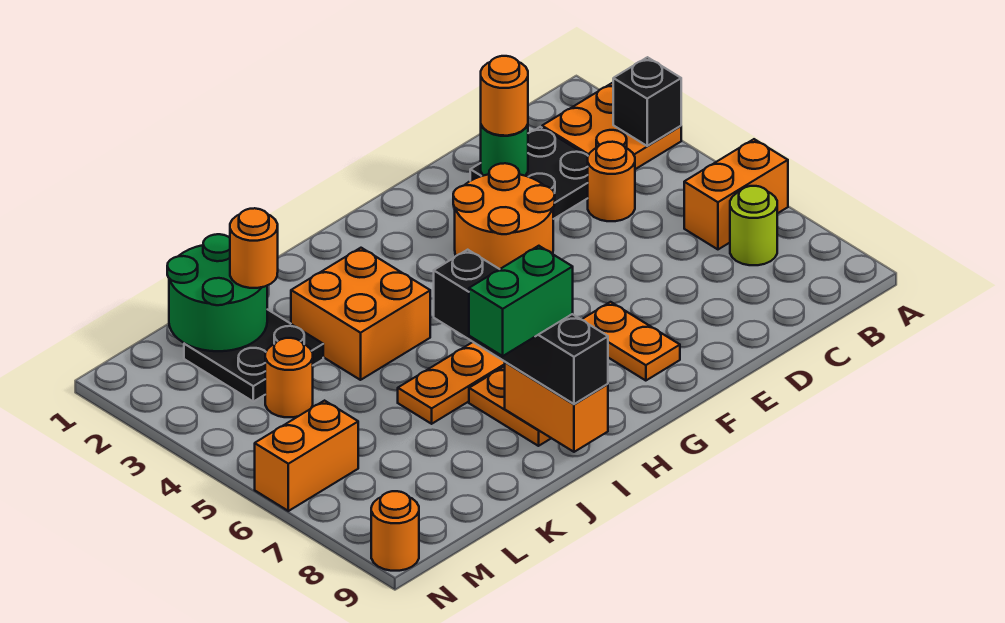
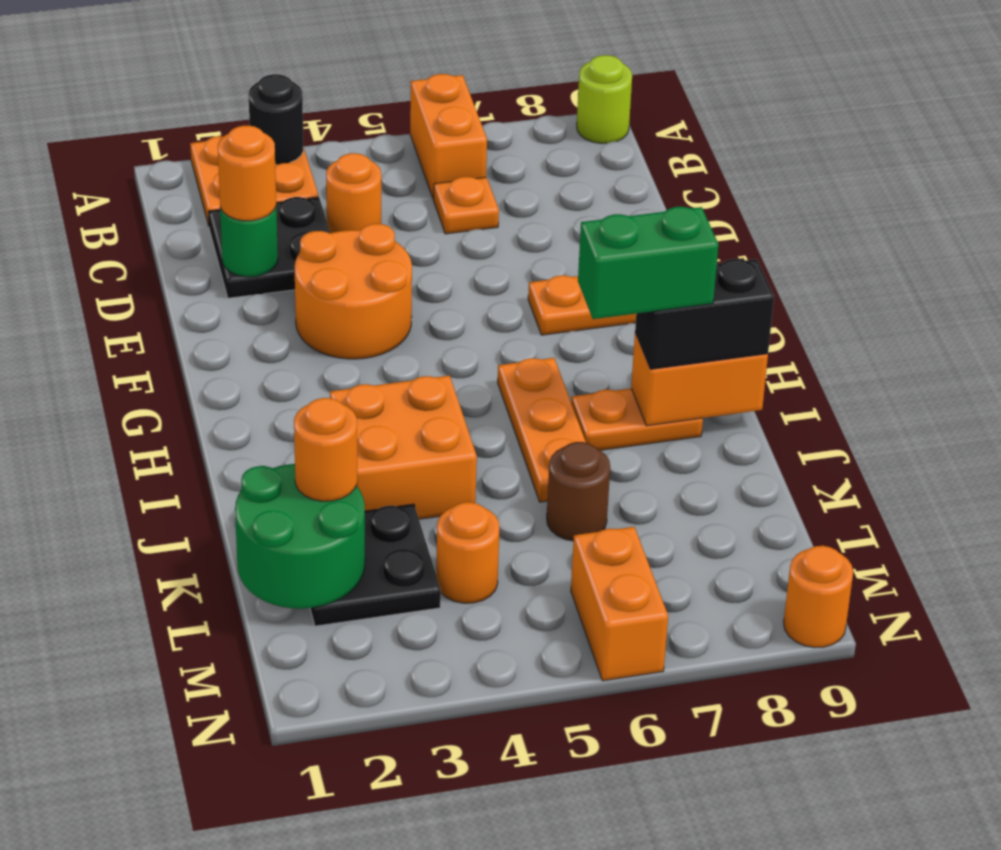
black 1x1 brick [613,57,681,146] -> black 1x1 round brick [249,74,303,165]
lime 1x1 round brick [730,186,777,265] -> lime 1x1 round brick moved to [577,55,632,144]
none -> orange 1x1 plate [434,177,499,234]
black 1x4 brick [434,250,608,404] -> black 1x2 brick [635,259,774,369]
green 1x2 brick [469,246,573,356] -> green 1x2 brick turned to [578,207,718,319]
none -> brown 1x1 round brick [547,442,610,541]

